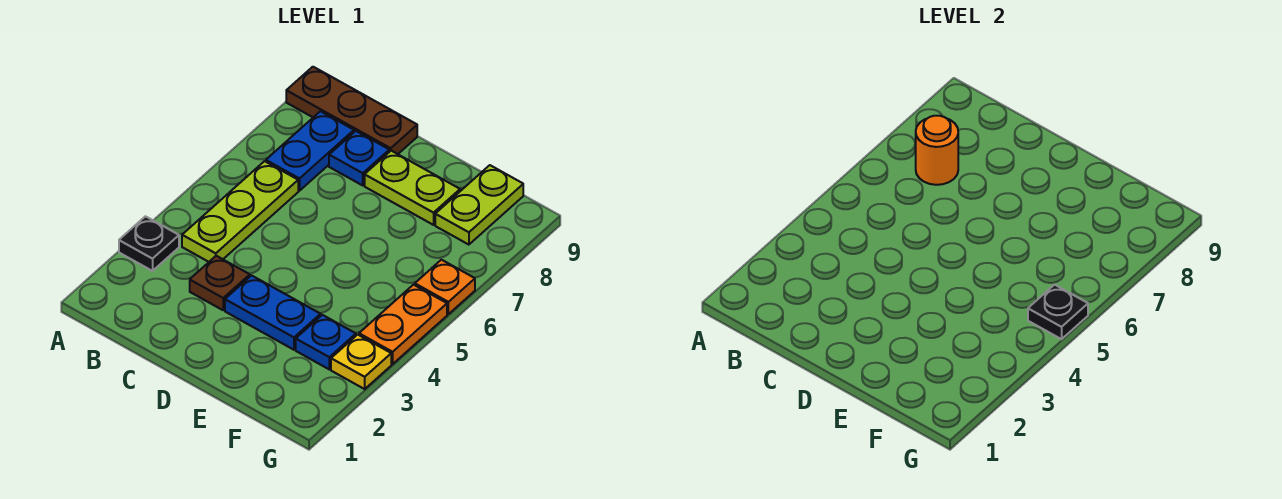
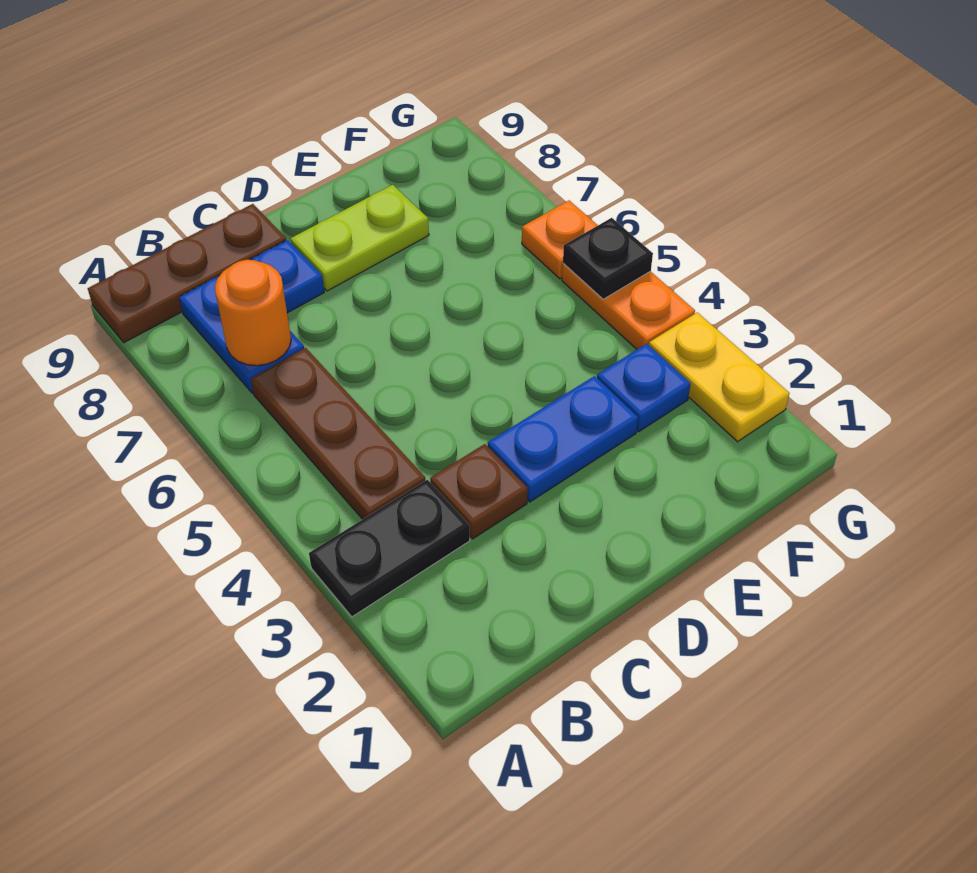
black 1x1 plate [119,216,179,271] -> black 1x2 plate [309,480,470,617]
lime 1x3 plate [182,161,298,262] -> brown 1x3 plate [251,348,425,519]
lime 1x2 plate [435,165,523,245] -> none
yellow 1x1 plate [331,335,391,389] -> yellow 1x2 plate [649,312,790,442]

